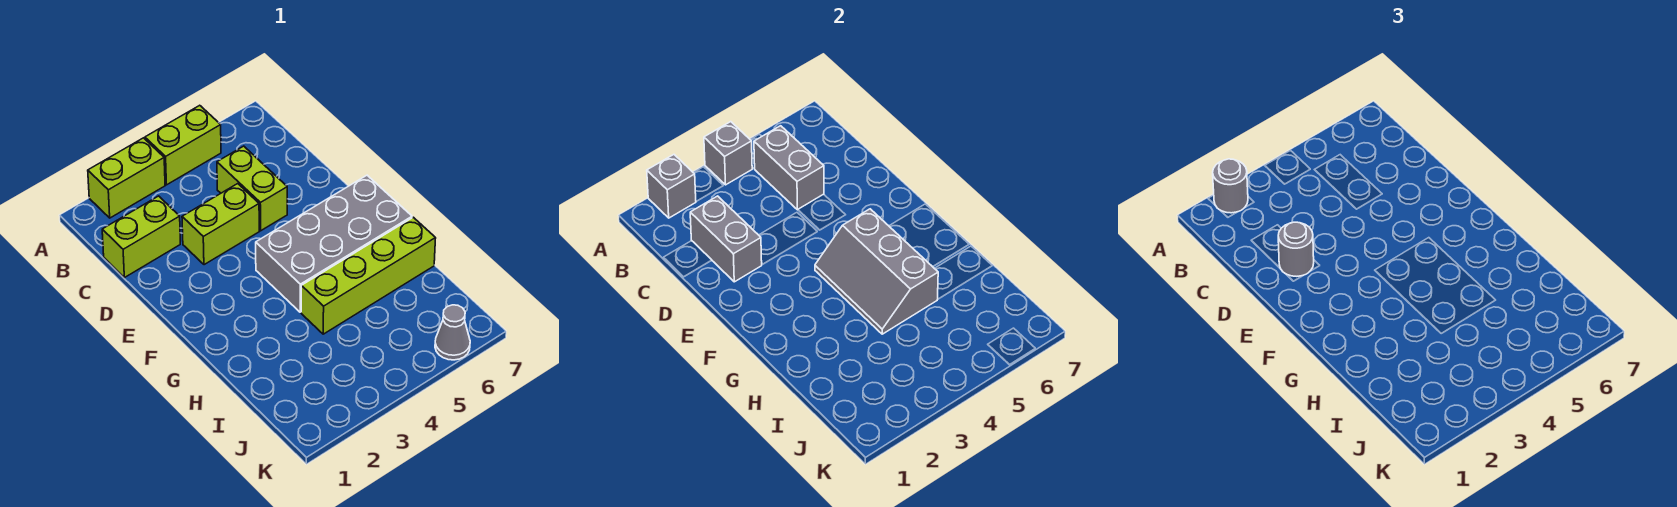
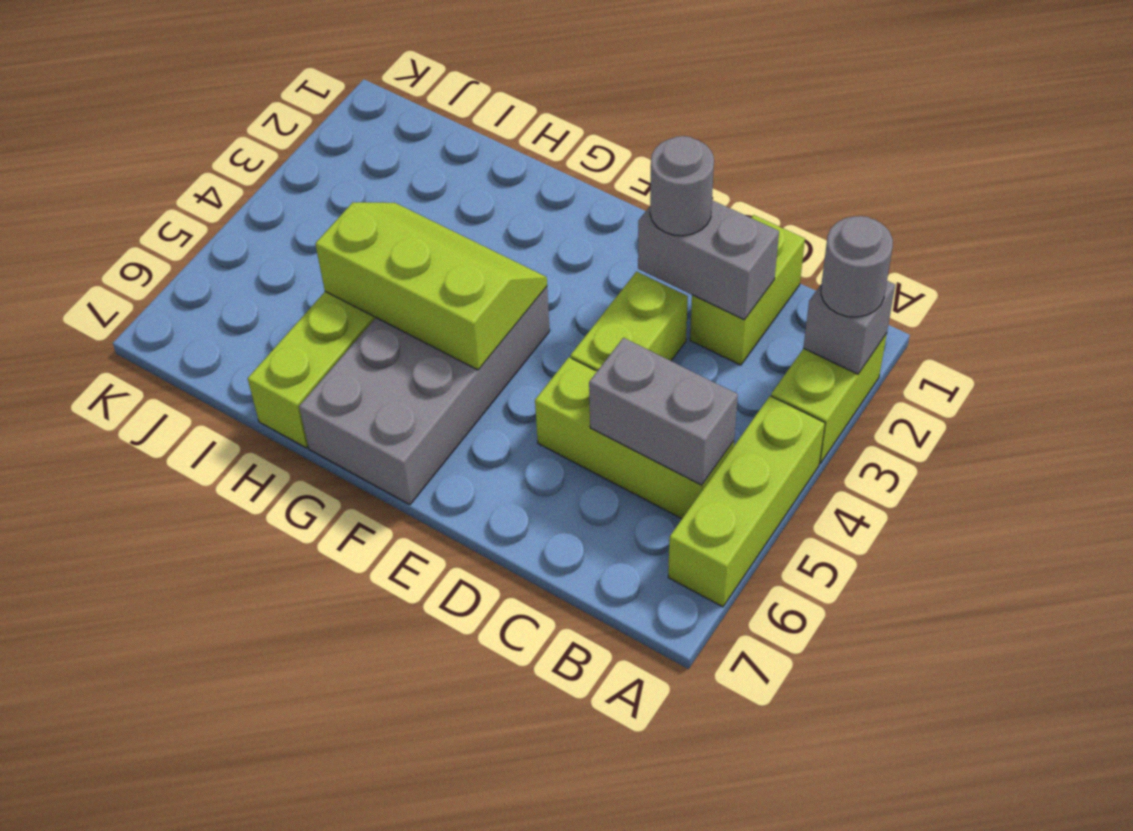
lime 1x2 brick [145,105,221,185] -> lime 1x3 brick [668,396,825,607]
grey 1x1 brick [704,122,753,185] -> none
lime 1x2 brick [217,146,287,231] -> lime 1x3 brick [535,357,734,519]
grey 2x3 slope [815,209,938,334] -> lime 2x3 slope [315,202,547,370]
grey 1x1 cone [435,305,470,360] -> none

